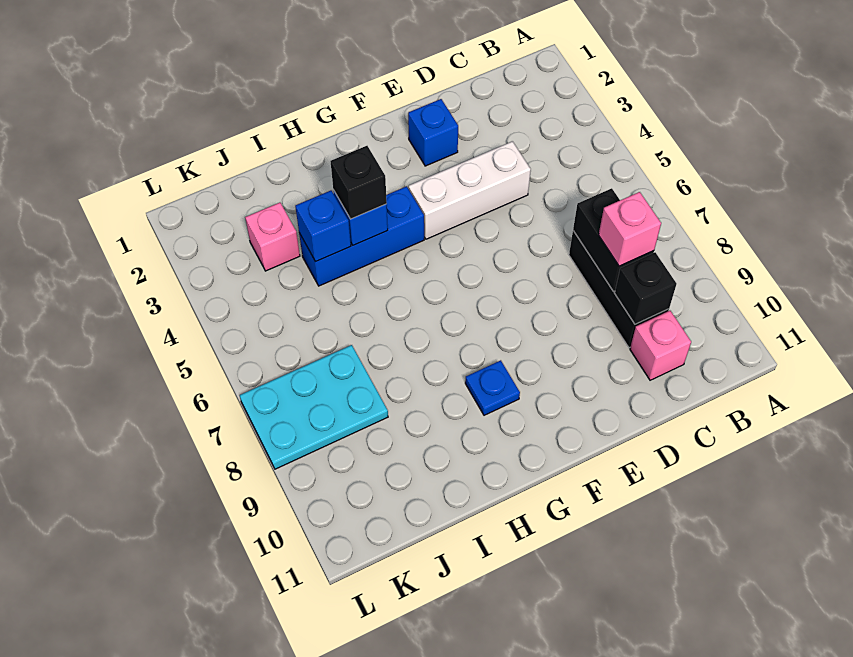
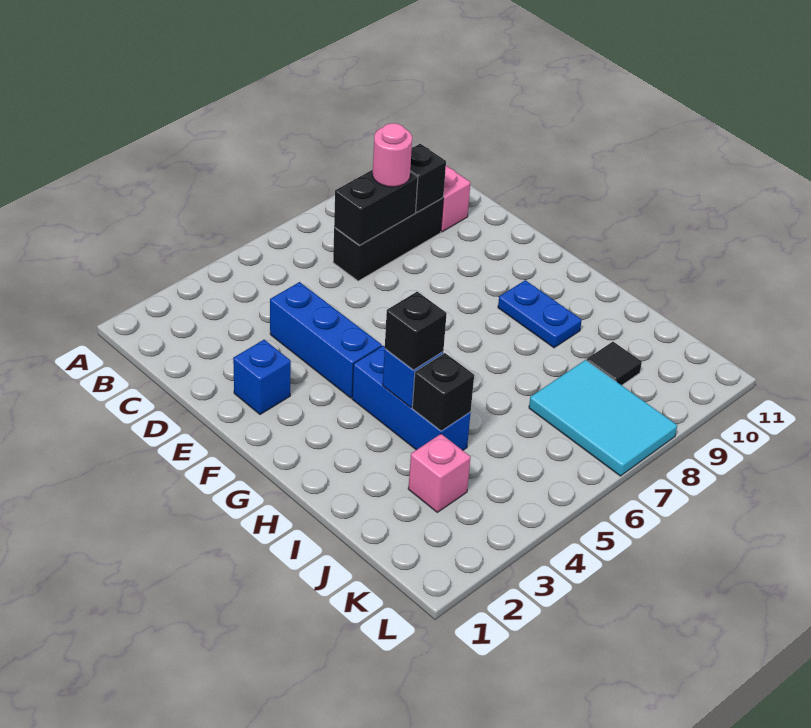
pink 1x1 brick [599,192,661,266] -> pink 1x1 round brick [373,123,412,187]
white 1x3 brick [409,141,531,239] -> blue 1x3 brick [270,282,382,398]
blue 1x1 plate [465,360,520,415] -> blue 1x2 plate [498,280,582,348]
blue 1x1 brick [295,191,351,262] -> black 1x1 brick [412,353,474,431]
cyan 2x3 plate [240,345,388,469] -> cyan 2x3 tile [529,360,677,476]
none -> black 1x1 tile [587,342,642,385]

